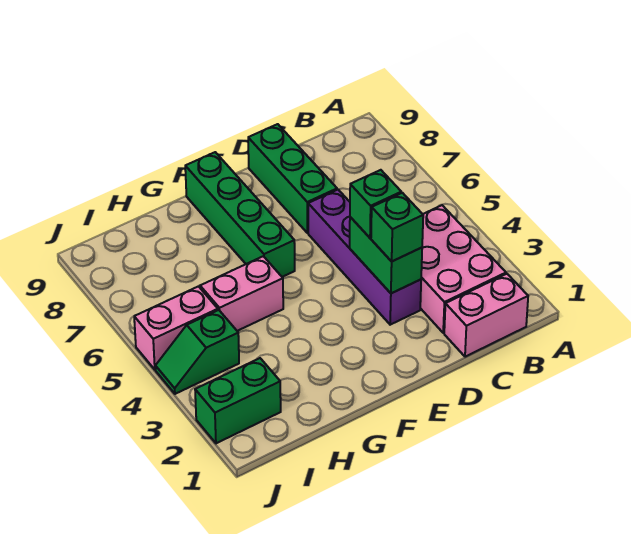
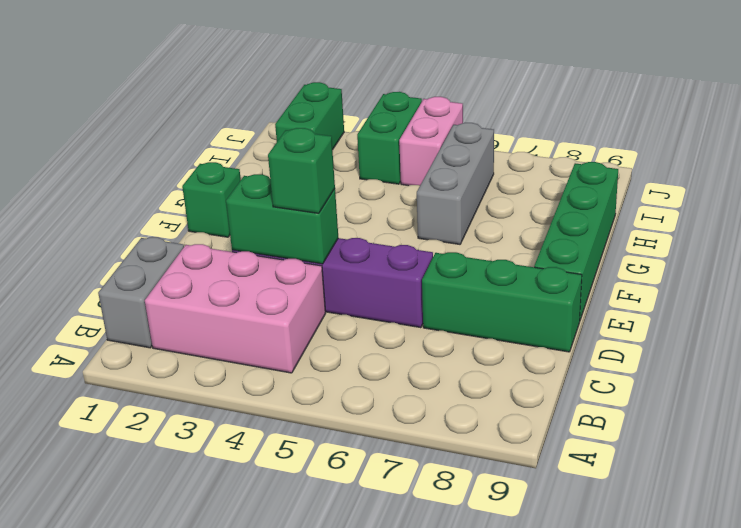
pink 1x2 brick [444,274,528,357] -> grey 1x2 brick [98,237,184,348]
green 1x1 brick [371,193,423,261] -> green 1x1 brick moved to [182,162,241,237]
green 1x4 brick [185,152,295,277] -> green 1x4 brick turned to [534,162,618,320]
pink 1x2 brick [200,256,283,331] -> none
none -> grey 1x3 brick [417,123,494,244]
green 1x2 slope [156,310,239,394] -> green 1x2 brick [357,92,422,184]

